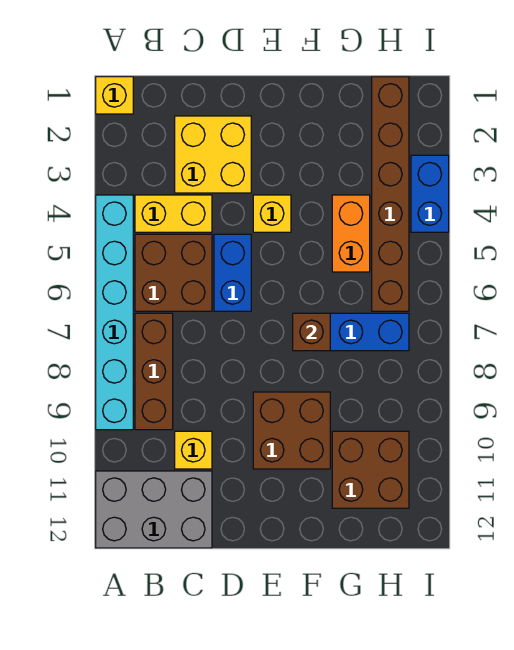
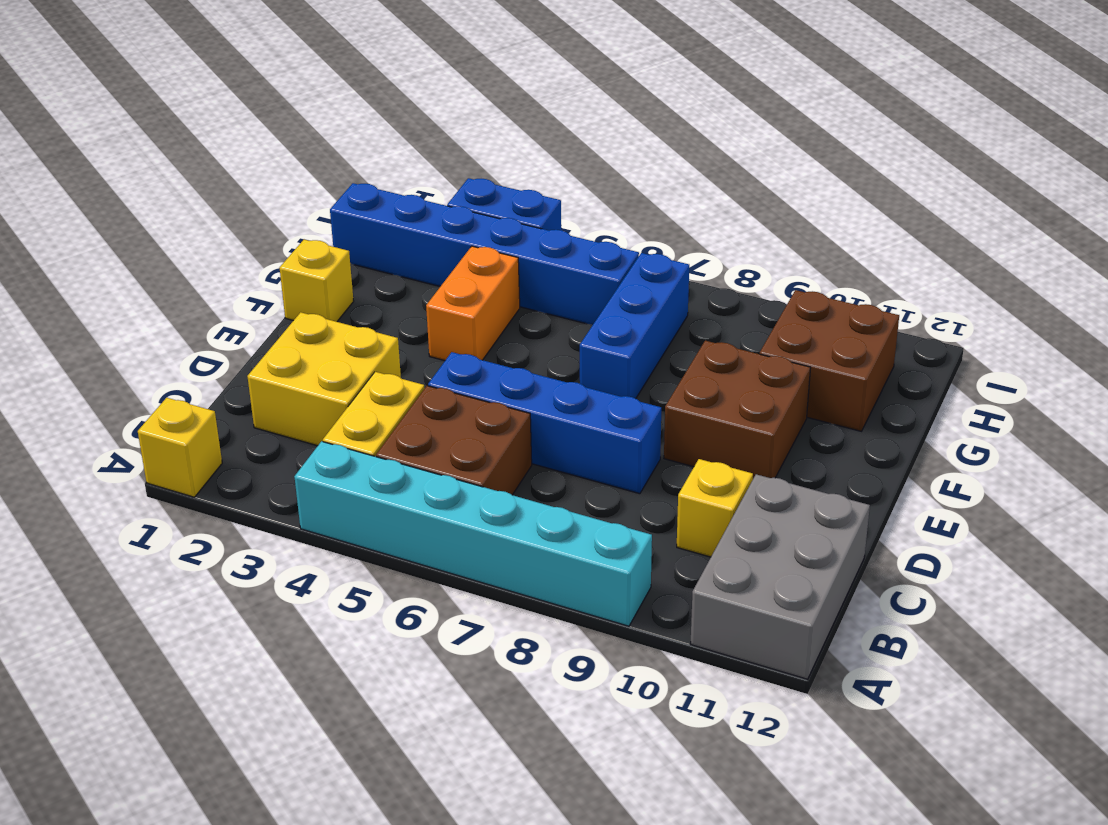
brown 1x3 brick [135,313,173,430] -> none
blue 1x2 brick [214,234,251,311] -> blue 1x4 brick [428,352,661,494]
yellow 1x1 brick [253,195,291,232] -> yellow 1x1 brick moved to [280,240,354,322]
brown 1x1 brick [293,313,330,351] -> none
orange 1x2 brick [332,195,370,272] -> orange 1x2 brick turned to [426,246,520,361]
brown 1x6 brick [372,77,409,311] -> blue 1x6 brick [330,183,639,325]

